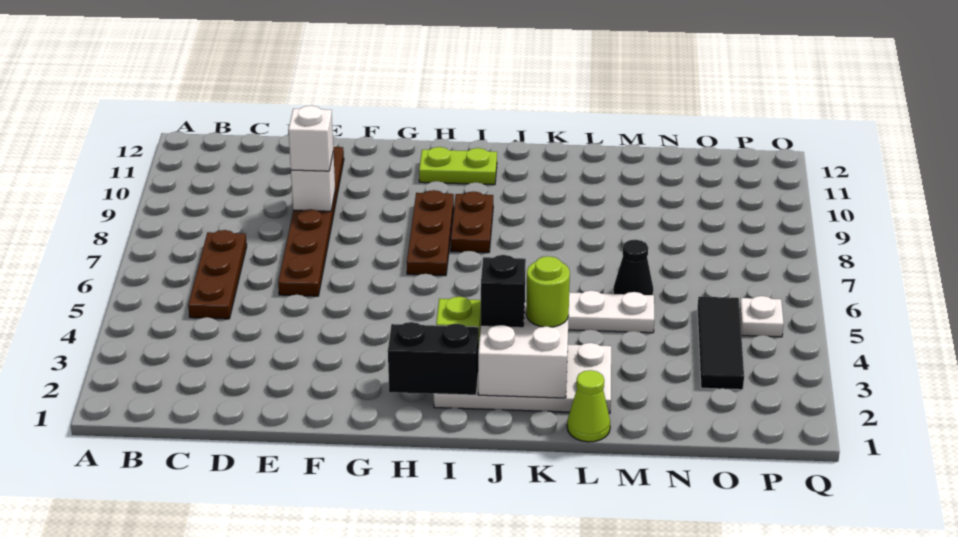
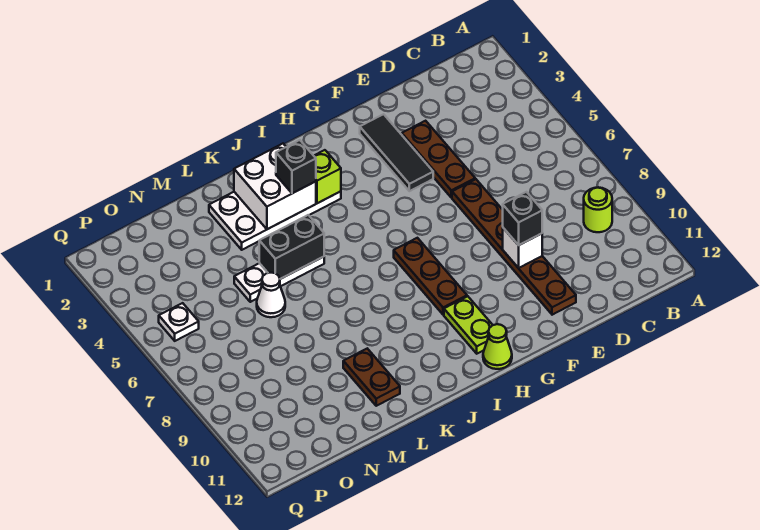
brown 1x3 plate [188,230,247,319] -> brown 1x3 plate moved to [402,121,475,198]
white 1x1 brick [288,106,333,171] -> black 1x1 brick [503,192,542,245]
black 1x2 brick [388,322,479,395] -> black 1x2 brick moved to [259,215,324,279]
lime 1x2 plate [419,147,497,185] -> lime 1x2 plate turned to [444,296,492,354]
brown 1x2 plate [451,192,493,253] -> brown 1x2 plate moved to [343,349,400,406]
lime 1x1 round brick [526,256,570,327] -> lime 1x1 round brick moved to [584,188,612,232]
lime 1x1 cone [567,370,610,442] -> lime 1x1 cone moved to [483,324,512,369]
black 1x1 cone [613,240,653,295] -> white 1x1 cone [257,273,285,317]
black 1x3 tile [697,297,744,390] -> black 1x3 tile moved to [360,114,433,191]

